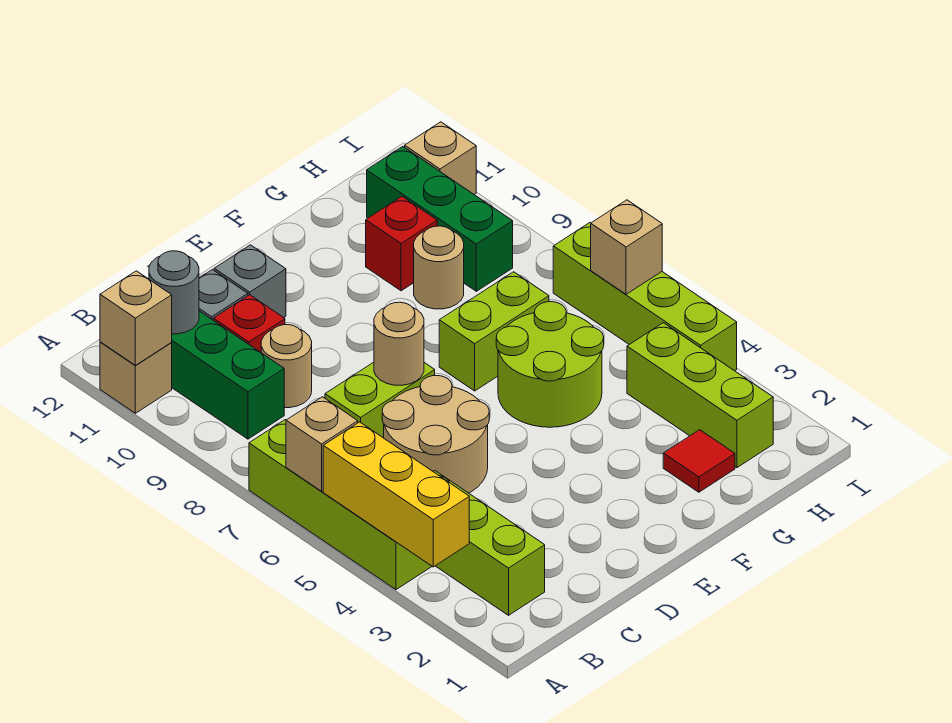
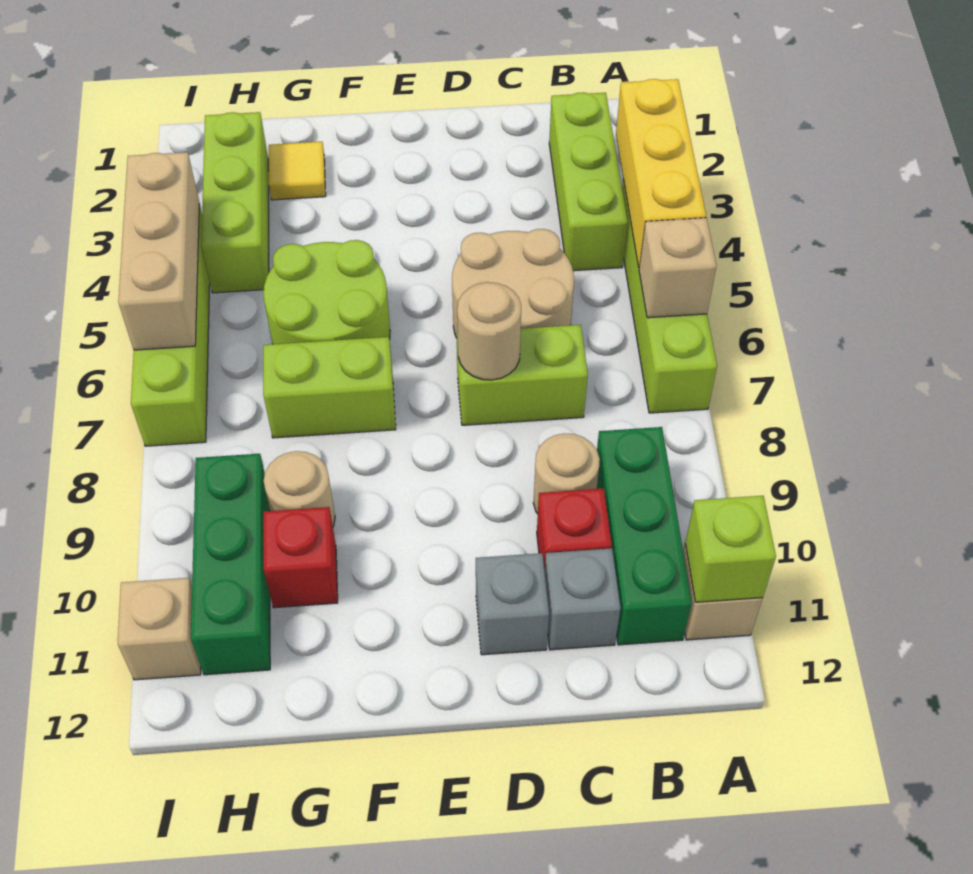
tan 1x1 brick [100,271,172,365] -> lime 1x1 brick [685,496,776,602]
grey 1x1 round brick [149,251,199,334] -> none
red 1x1 tile [663,430,735,492] -> yellow 1x1 tile [269,142,326,200]
tan 1x1 brick [591,200,662,294] -> tan 1x3 brick [118,152,200,350]

